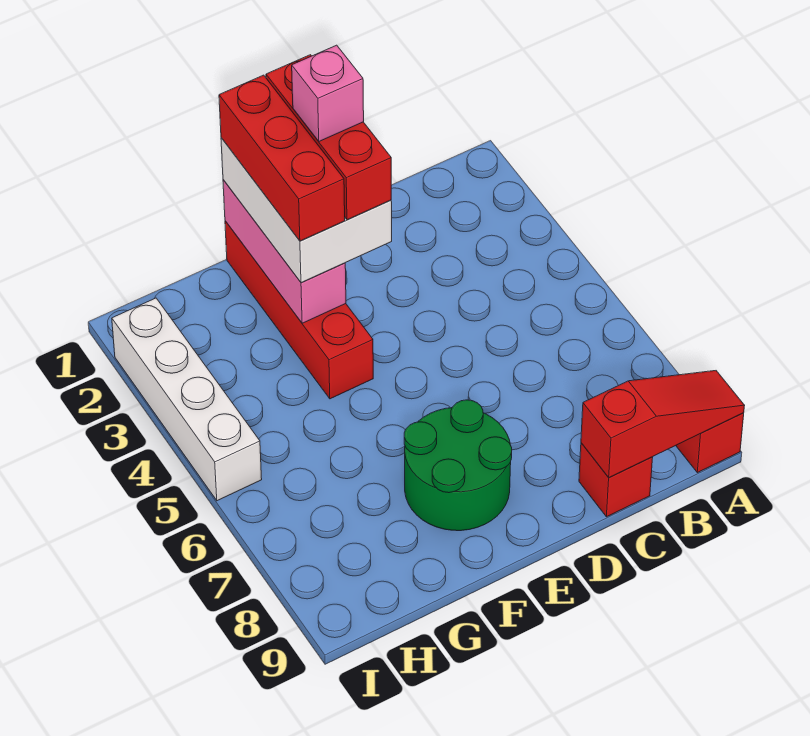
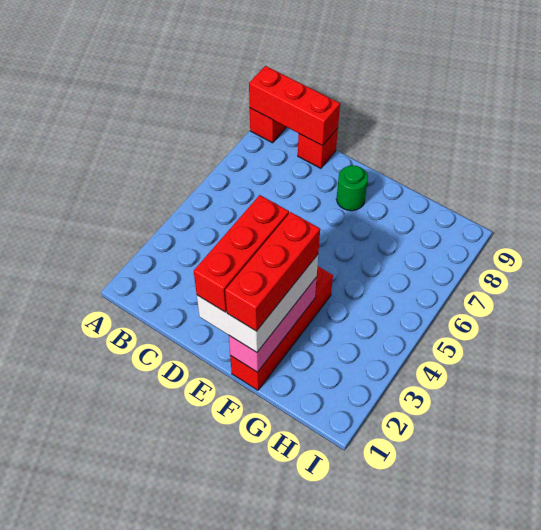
red 1x3 slope [581,371,745,477] -> red 1x3 brick [249,66,340,146]
pink 1x1 brick [292,45,364,141] -> none
green 2x2 round brick [404,400,512,531] -> green 1x1 round brick [336,165,368,211]
white 1x4 brick [112,298,262,501] -> none

